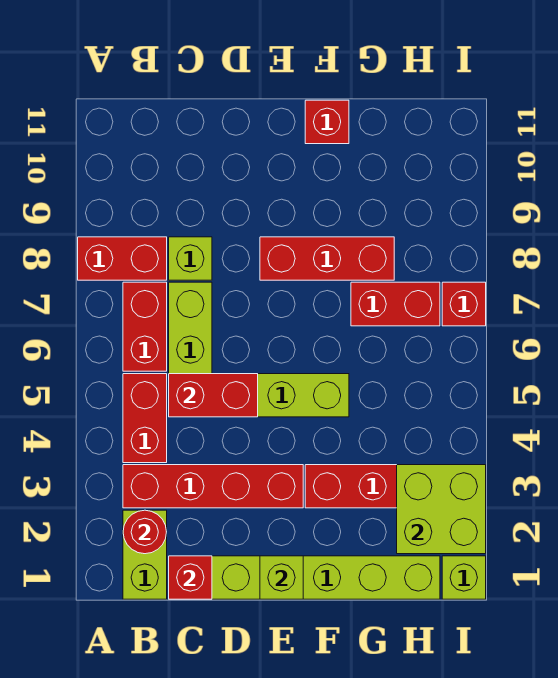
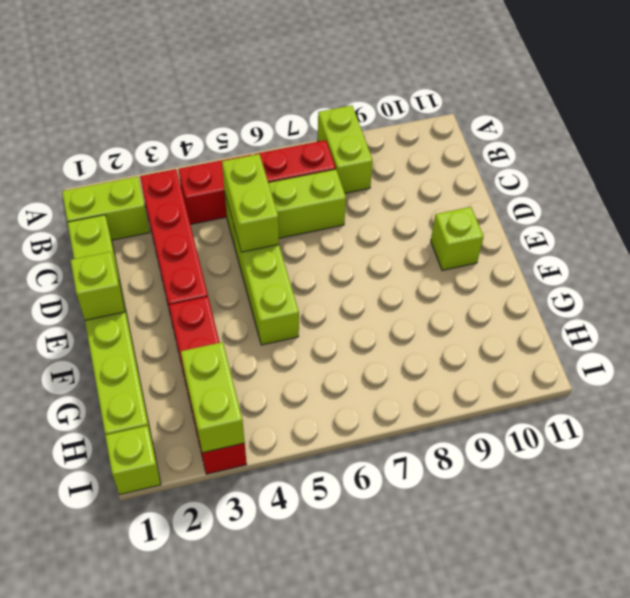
red 1x2 brick [78,237,167,280] -> lime 1x2 brick [318,105,373,193]
red 1x1 round brick [123,510,167,554] -> none
red 1x1 brick [169,556,212,599] -> none
red 1x2 brick [169,374,258,417] -> lime 1x2 brick [222,154,279,252]
lime 1x1 brick [169,237,212,280] -> lime 1x1 brick moved to [431,207,484,271]
red 1x3 brick [260,237,394,280] -> none
red 1x1 brick [305,100,349,144] -> none
red 1x2 brick [351,282,440,326] -> none
lime 2x2 brick [397,465,486,554] -> lime 1x2 brick [181,342,245,453]
red 1x1 brick [442,282,486,326] -> none

